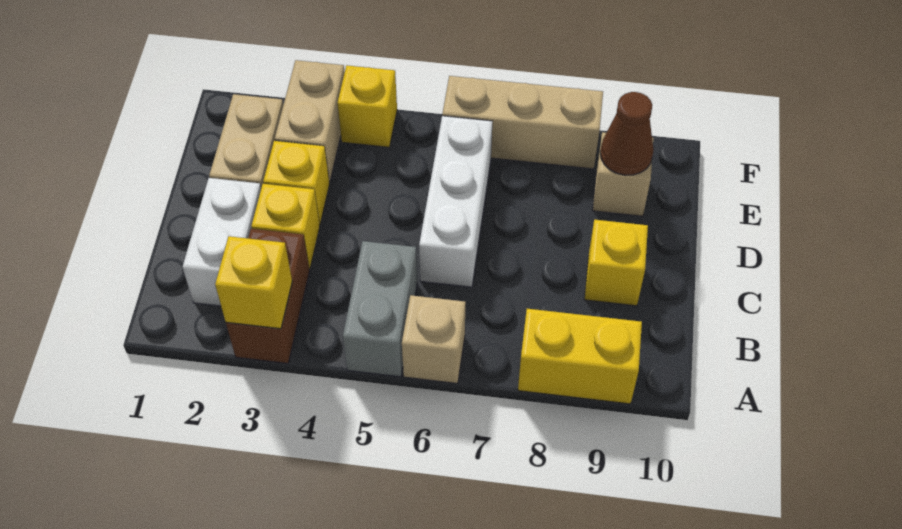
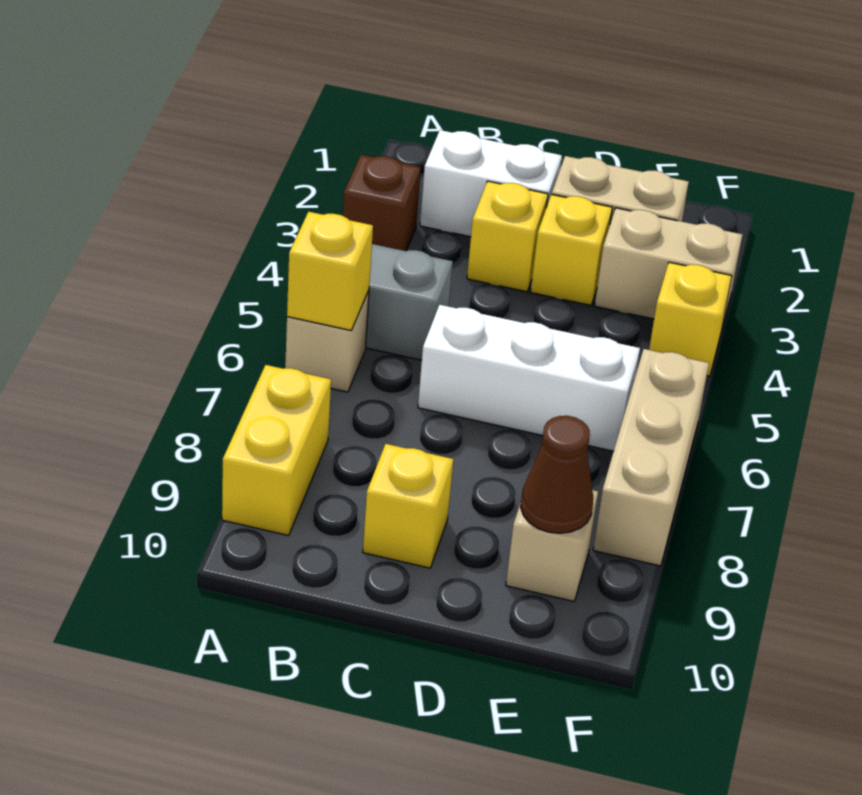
brown 1x2 brick [226,229,310,363] -> brown 1x1 brick [343,155,421,251]
yellow 1x1 brick [215,236,292,329] -> yellow 1x1 brick moved to [287,212,373,330]

